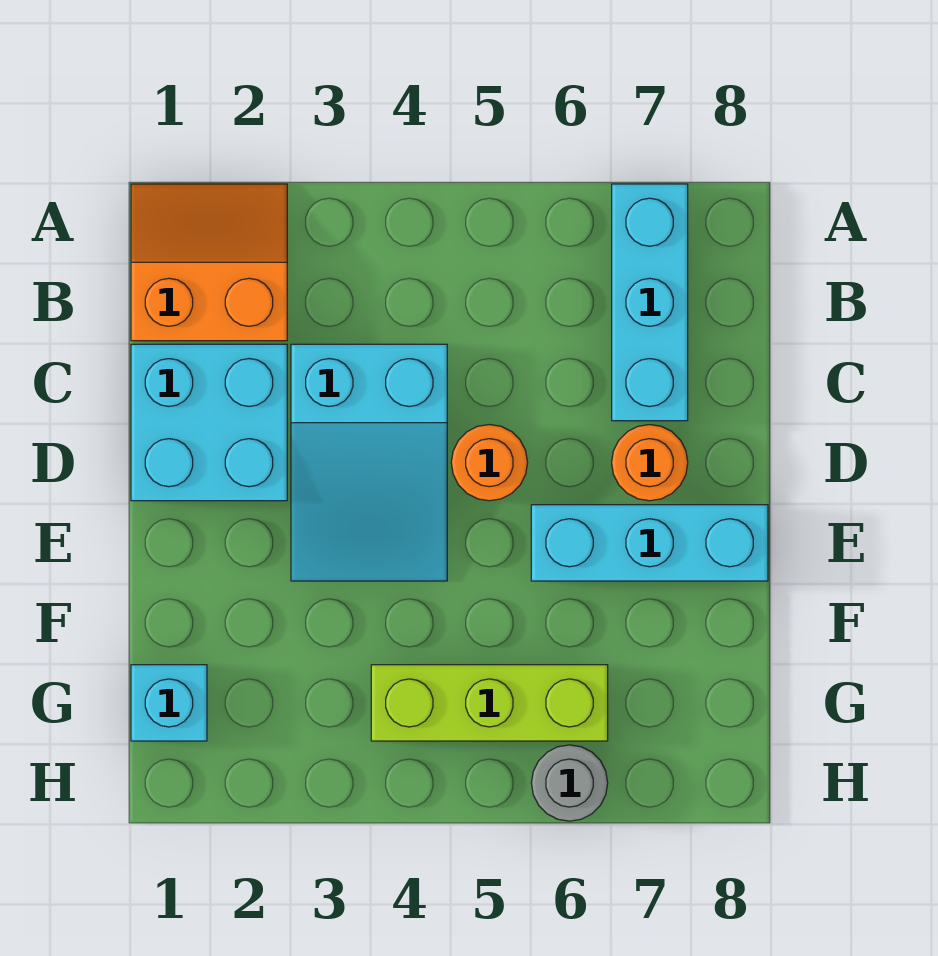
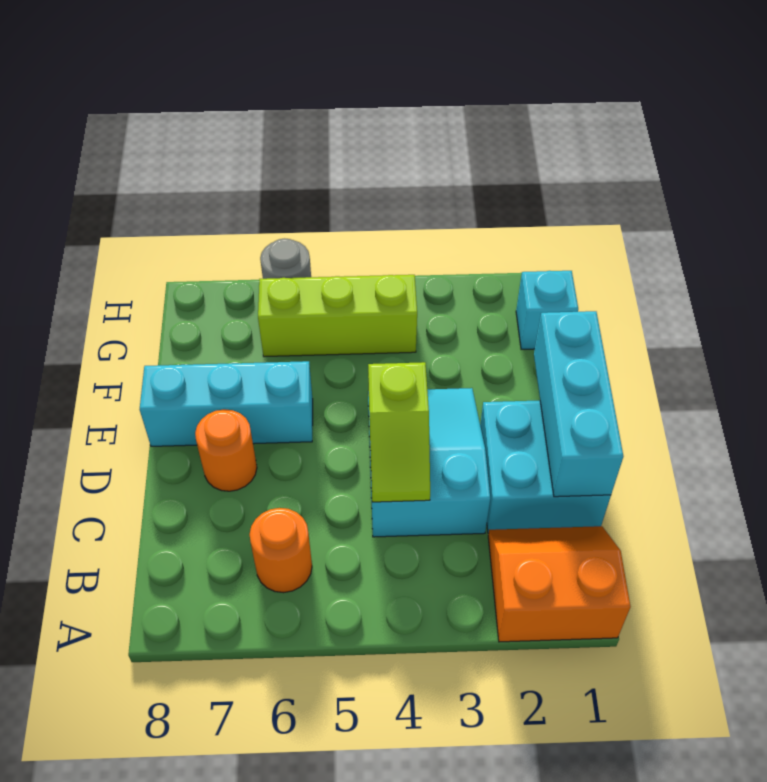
orange 2x2 slope [131,184,287,341] -> orange 2x2 slope turned to [488,526,631,642]
cyan 1x3 brick [612,184,688,421] -> cyan 1x3 brick moved to [534,311,623,497]
none -> lime 1x2 slope [368,362,430,502]
orange 1x1 round brick [451,425,528,501] -> orange 1x1 round brick moved to [249,508,312,593]

